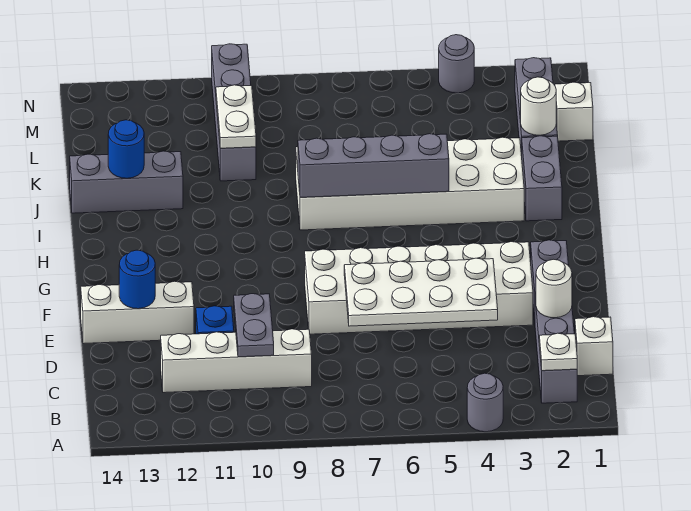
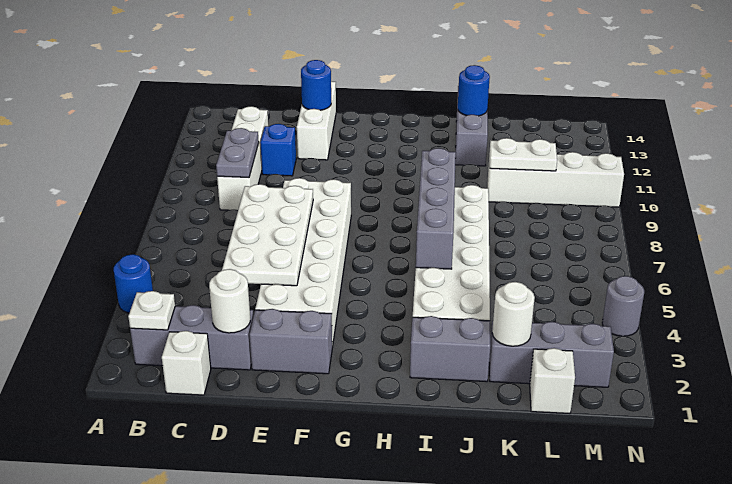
grey 1x1 round brick [467,373,503,432] -> blue 1x1 round brick [114,254,153,313]
grey 1x2 plate [234,294,274,357] -> grey 1x2 plate turned to [216,128,259,177]
grey 1x4 brick [212,44,256,181] -> white 1x4 brick [487,152,624,207]

